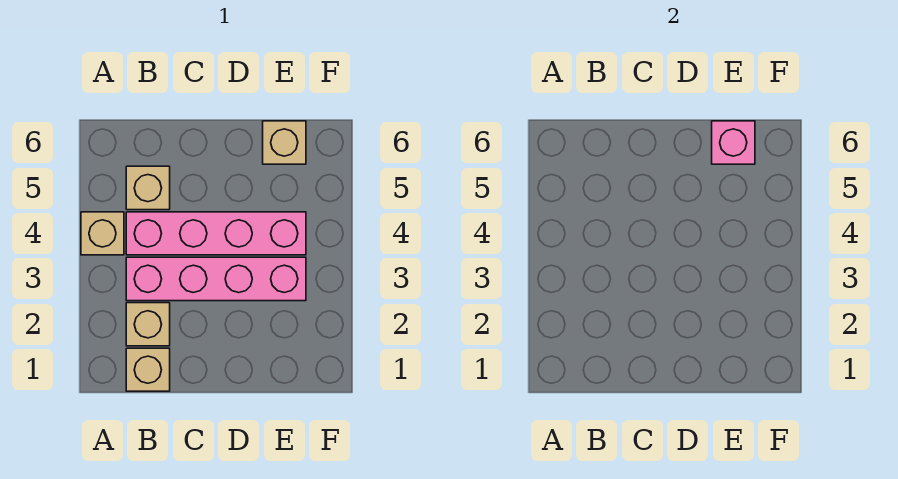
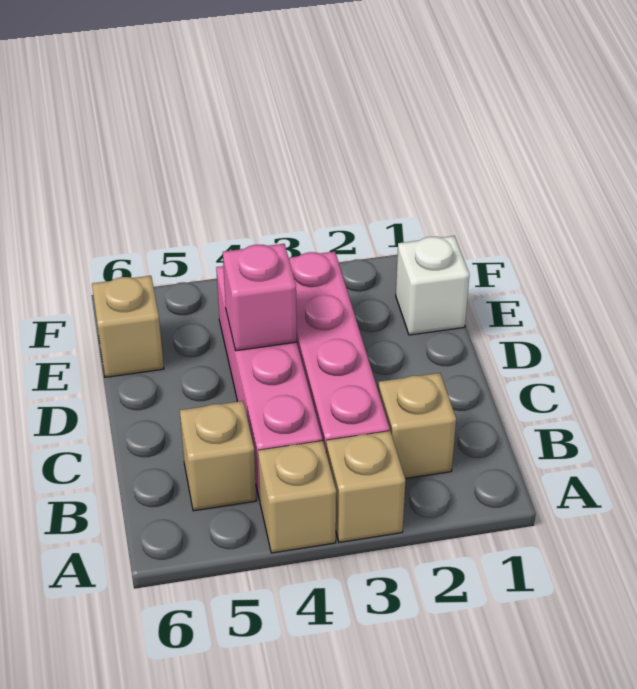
tan 1x1 brick [126,348,170,391] -> tan 1x1 brick moved to [326,431,405,542]
none -> white 1x1 brick [396,236,470,335]
pink 1x1 brick [712,121,755,164] -> pink 1x1 brick moved to [223,244,297,351]

